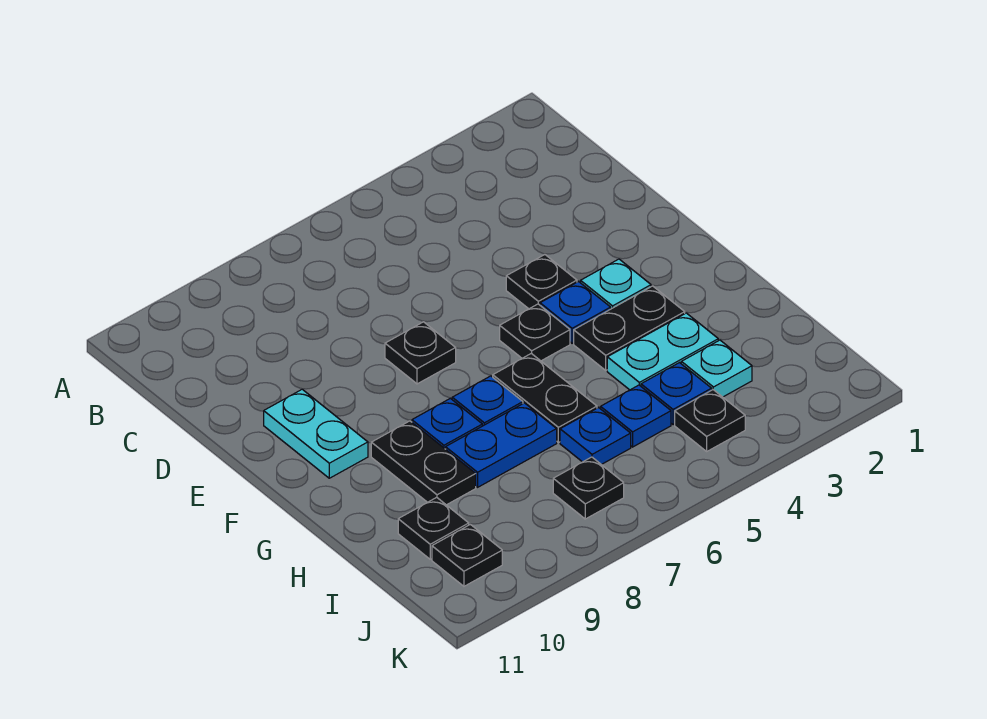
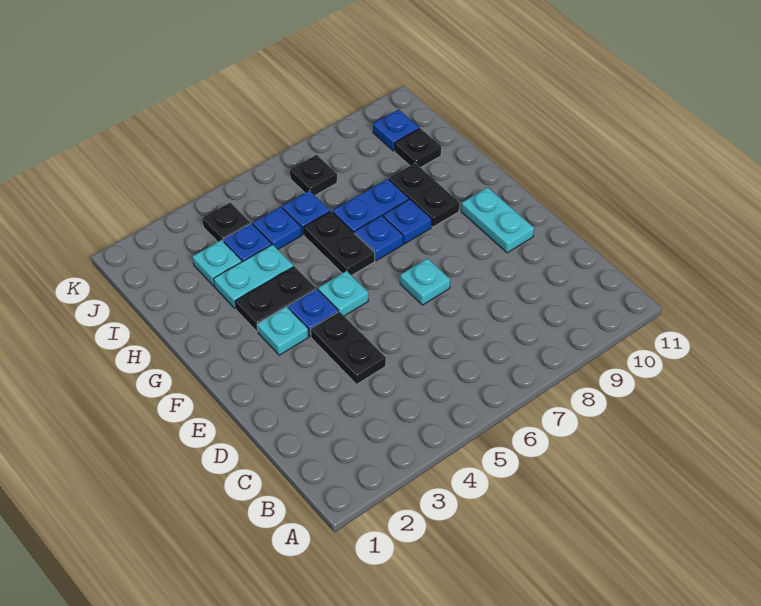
black 1x1 plate [506,255,577,309] -> black 1x2 plate [311,312,386,384]
black 1x1 plate [385,322,456,384] -> cyan 1x1 plate [400,258,450,305]
black 1x1 plate [500,304,570,361] -> cyan 1x1 plate [318,271,368,316]
black 1x1 plate [432,524,502,586] -> blue 1x1 plate [373,109,419,151]

